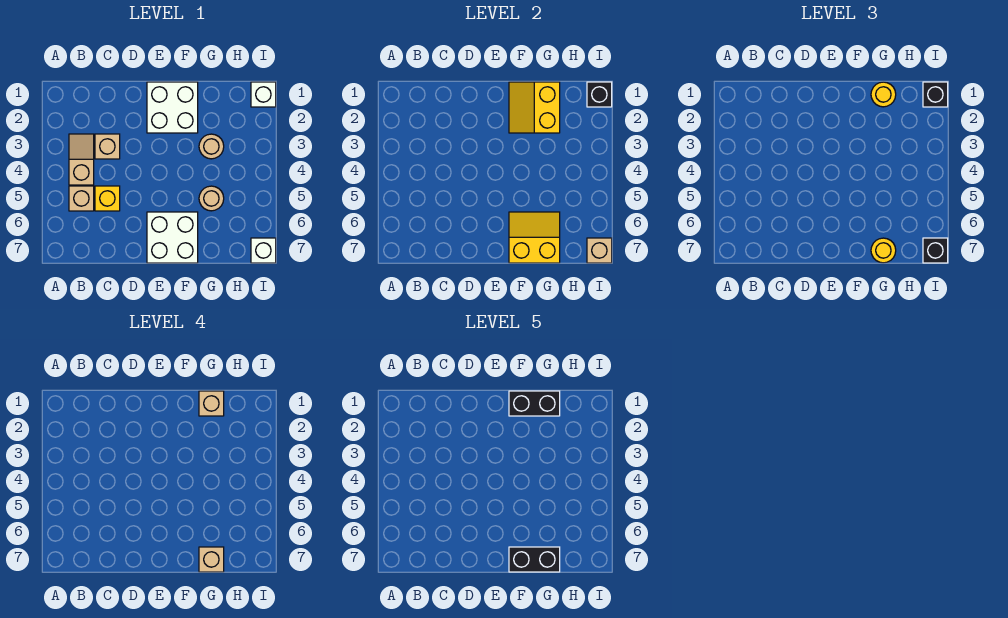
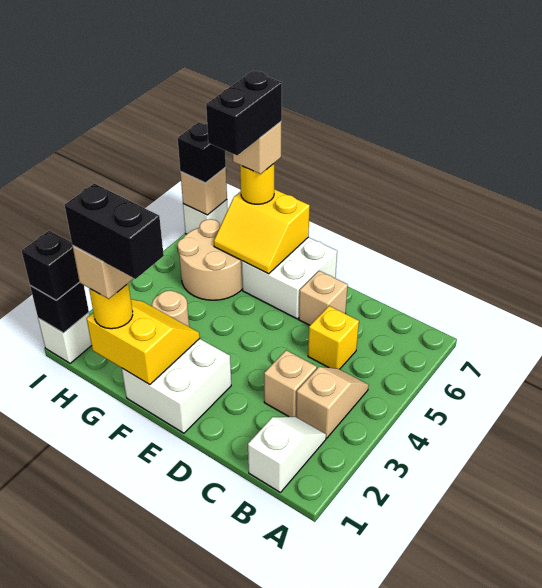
none -> white 1x2 slope [248,416,326,493]
tan 1x2 slope [69,134,94,185] -> tan 1x2 slope turned to [296,367,369,438]
tan 1x1 brick [69,186,94,211] -> tan 1x1 brick moved to [299,271,348,325]
yellow 2x2 slope [509,82,560,133] -> yellow 2x2 slope turned to [87,299,200,385]
black 1x2 brick [509,547,560,572] -> black 1x2 brick turned to [206,71,282,155]
tan 1x1 round brick [199,186,224,211] -> tan 2x2 round brick [178,219,243,300]

